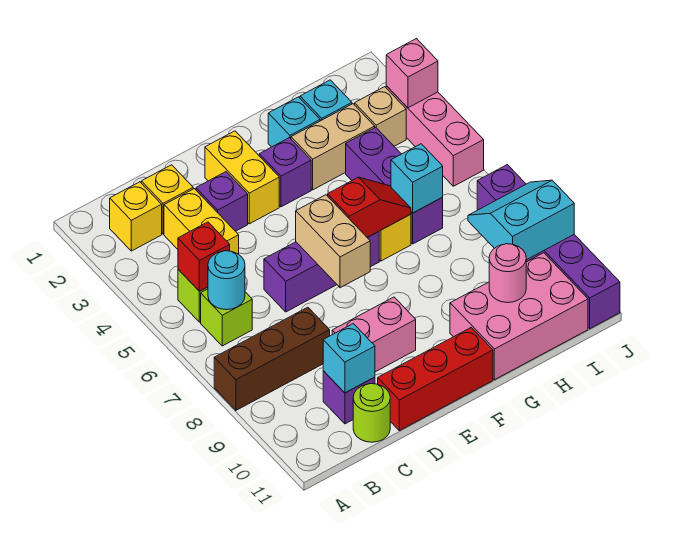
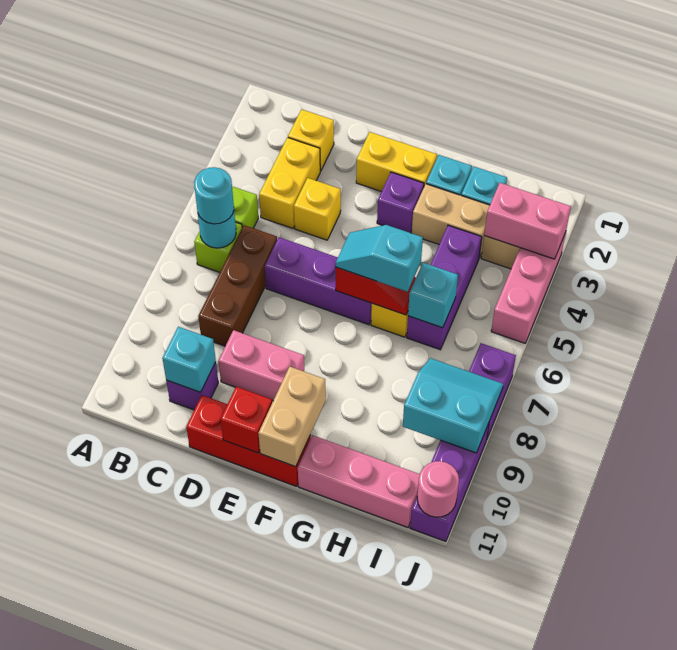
brown 1x3 brick [214,307,330,410] -> brown 1x3 brick turned to [198,225,277,346]
yellow 1x1 brick [110,182,162,251] -> yellow 1x1 brick moved to [294,178,341,240]
red 1x1 brick [178,222,230,291] -> red 1x1 brick moved to [221,387,272,453]
none -> cyan 1x1 round brick [194,167,234,224]
lime 1x1 round brick [353,384,390,442] -> none
purple 1x1 brick [196,172,248,231] -> none
yellow 1x2 brick [205,131,279,224] -> yellow 1x2 brick turned to [356,132,437,192]
tan 1x2 brick [296,195,370,288] -> tan 1x2 brick moved to [258,367,326,467]
none -> cyan 1x2 slope [336,225,423,292]
pink 2x3 brick [450,253,588,380] -> pink 1x3 brick [298,435,420,527]
pink 1x1 round brick [489,244,526,303] -> pink 1x1 round brick moved to [417,461,459,517]
pink 1x1 brick [386,39,438,108] -> pink 1x2 brick [484,183,571,259]

